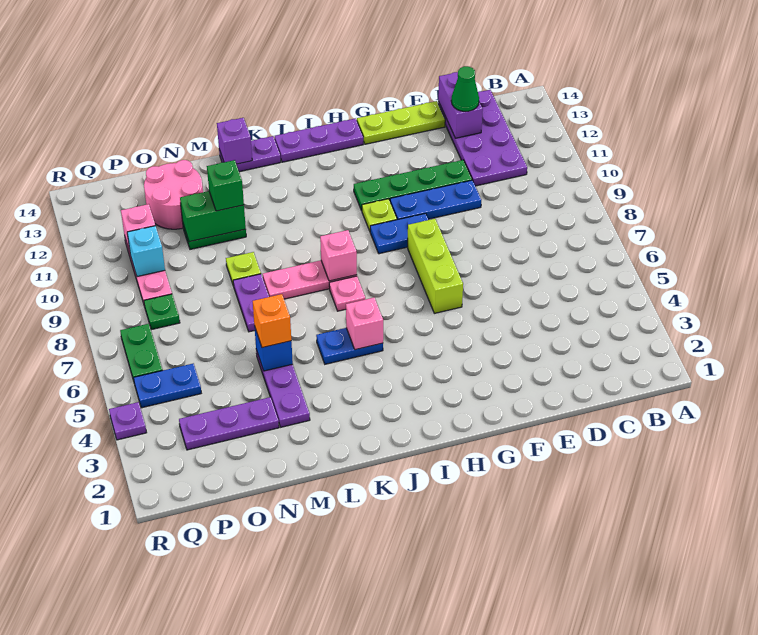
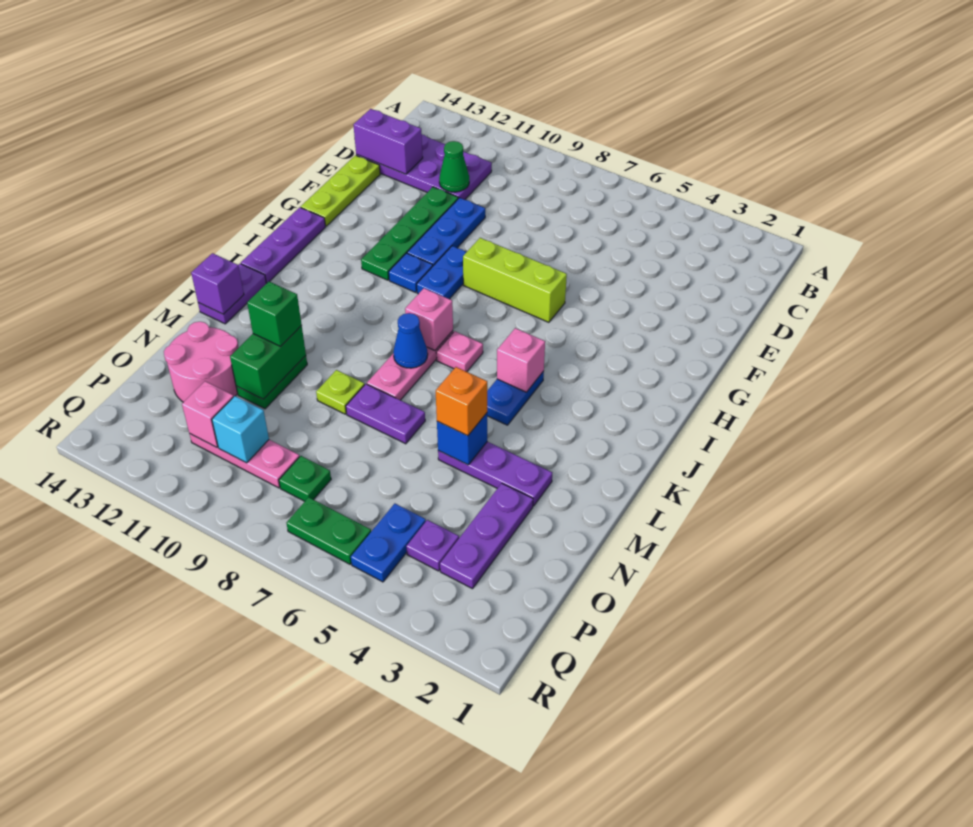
green 1x1 cone [451,66,479,112] -> green 1x1 cone moved to [439,141,469,192]
lime 1x1 plate [362,199,397,231] -> blue 1x1 plate [389,253,433,292]
none -> blue 1x1 cone [393,313,428,368]
purple 1x1 plate [109,402,147,440] -> purple 1x1 plate moved to [406,520,459,571]

